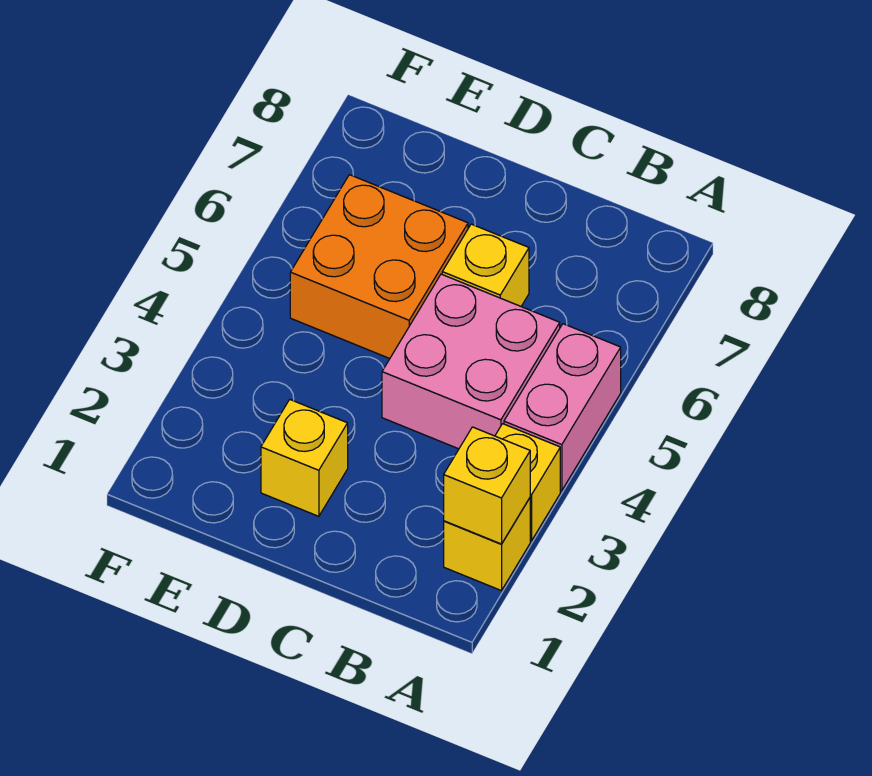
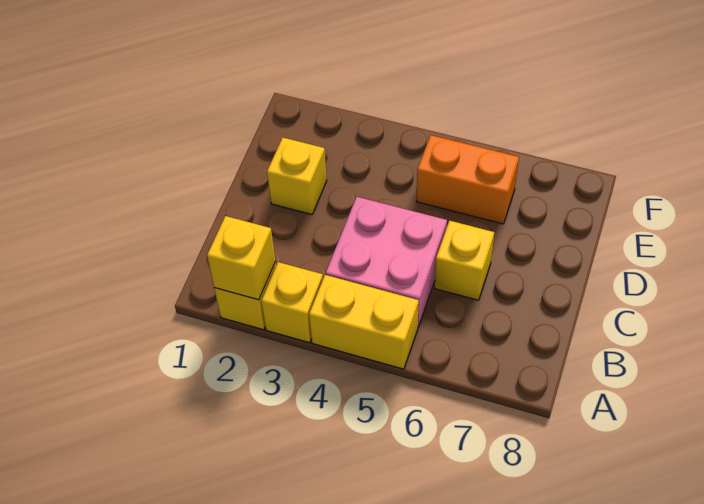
pink 1x2 brick [504,324,621,491] -> yellow 1x2 brick [309,275,419,369]
orange 2x2 brick [290,175,468,359] -> orange 1x2 brick [416,135,519,224]

